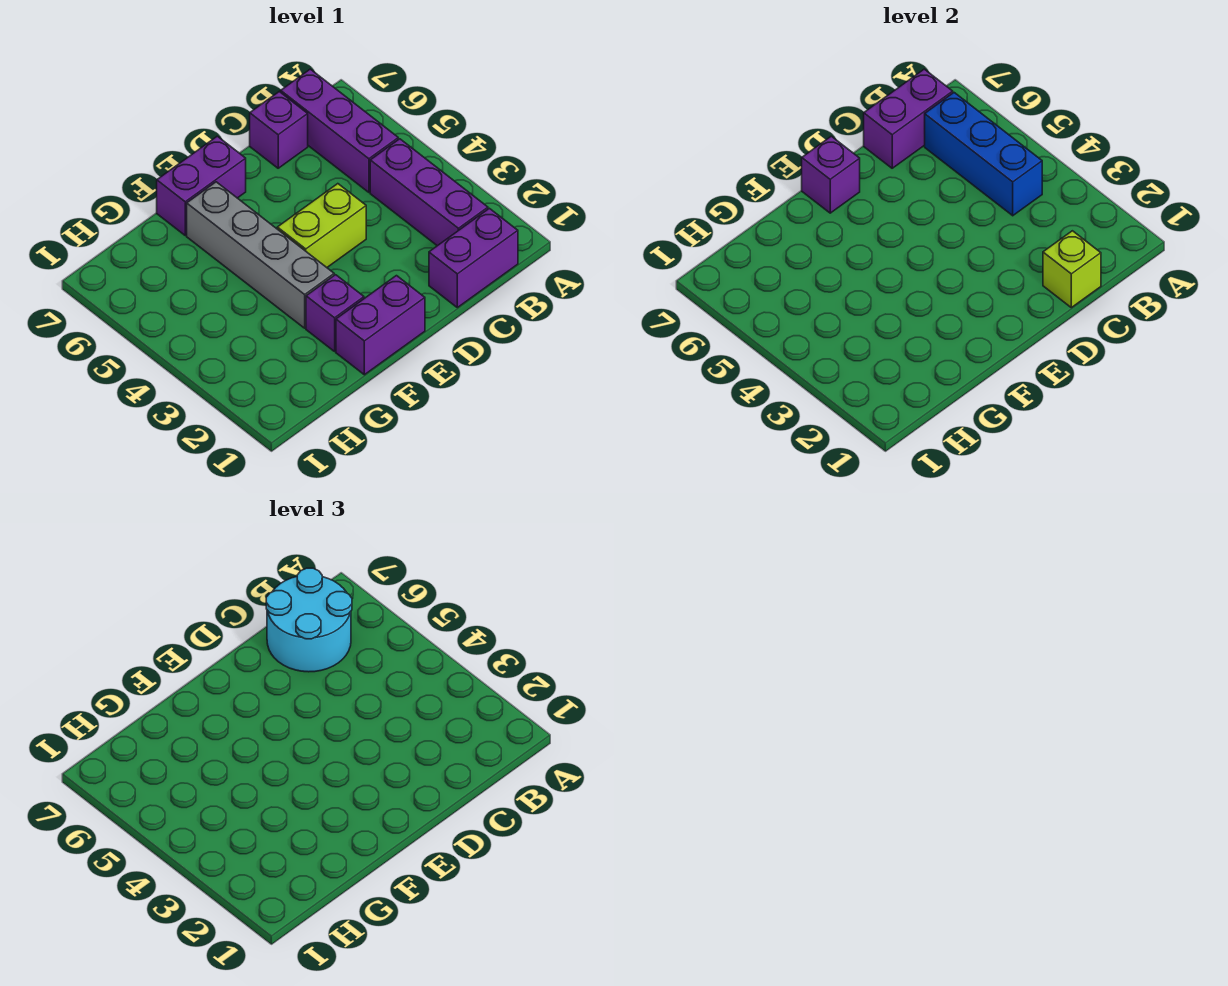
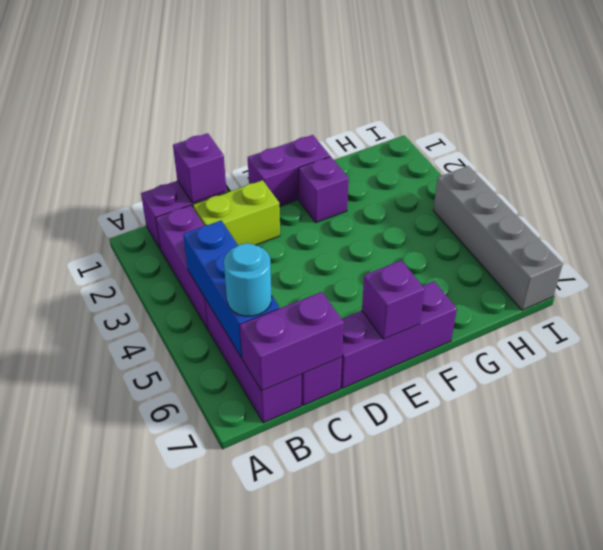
cyan 2x2 round brick [266,568,352,672] -> cyan 1x1 round brick [224,243,272,316]
lime 1x1 brick [1043,231,1101,308] -> purple 1x1 brick [173,133,226,203]
lime 1x2 brick [277,184,366,267] -> lime 1x2 brick moved to [193,180,280,246]
purple 1x2 brick [157,136,246,235] -> purple 1x3 brick [341,281,457,388]
grey 1x4 brick [187,182,334,328] -> grey 1x4 brick moved to [433,166,563,310]

